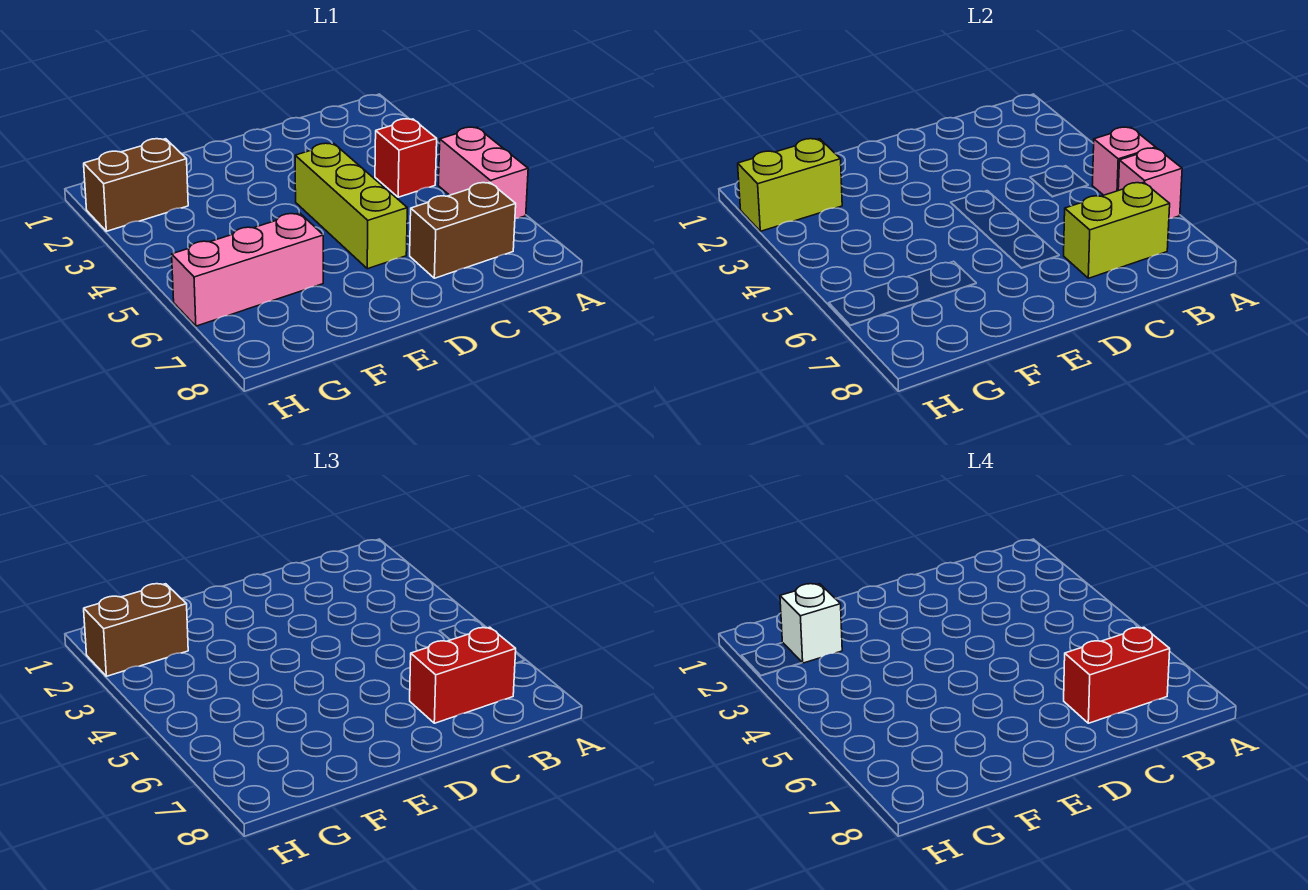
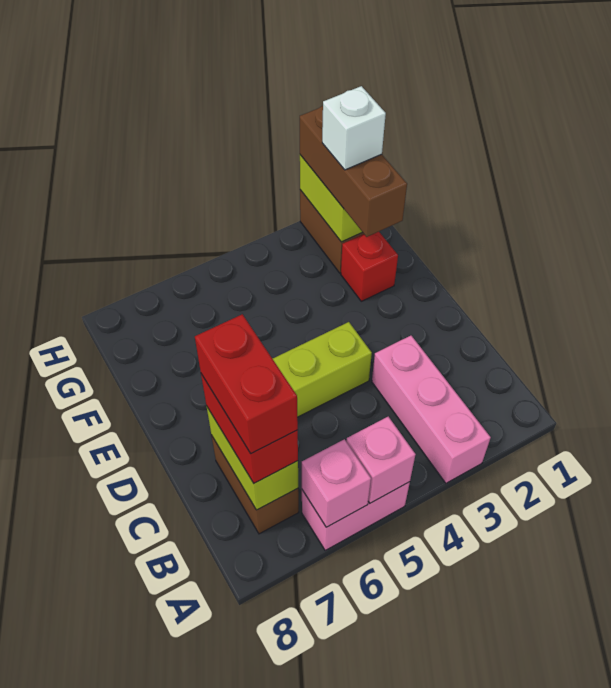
red 1x1 brick [375,119,437,197] -> red 1x1 brick moved to [341,232,398,301]
pink 1x3 brick [172,213,323,326] -> pink 1x3 brick moved to [372,336,491,483]
brown 1x2 brick [84,584,188,676] -> brown 1x3 brick [300,106,407,237]

